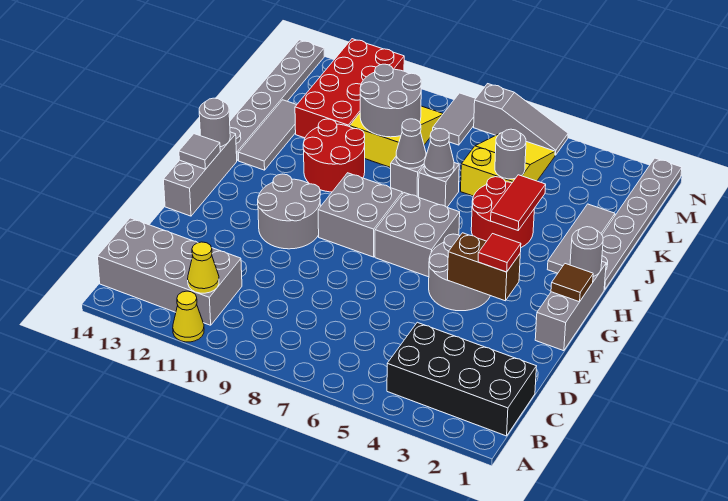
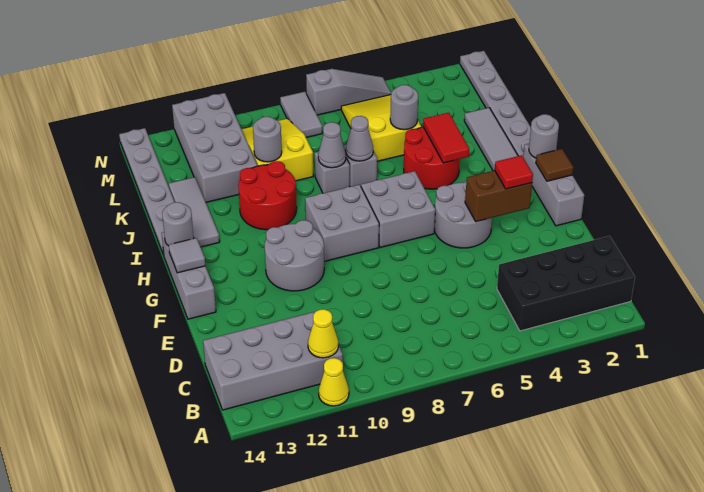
grey 2x2 round brick [360,64,421,137] -> grey 1x1 round brick [253,117,282,162]
red 2x4 brick [295,39,404,138] -> grey 2x4 brick [172,93,258,202]

